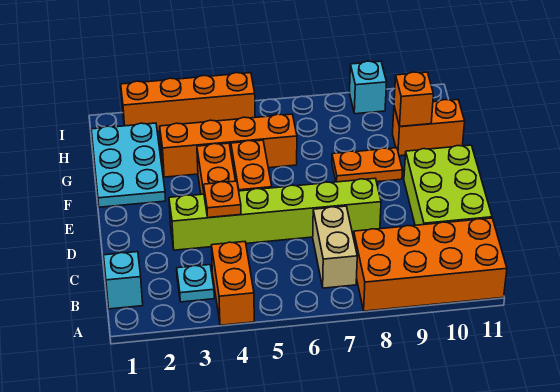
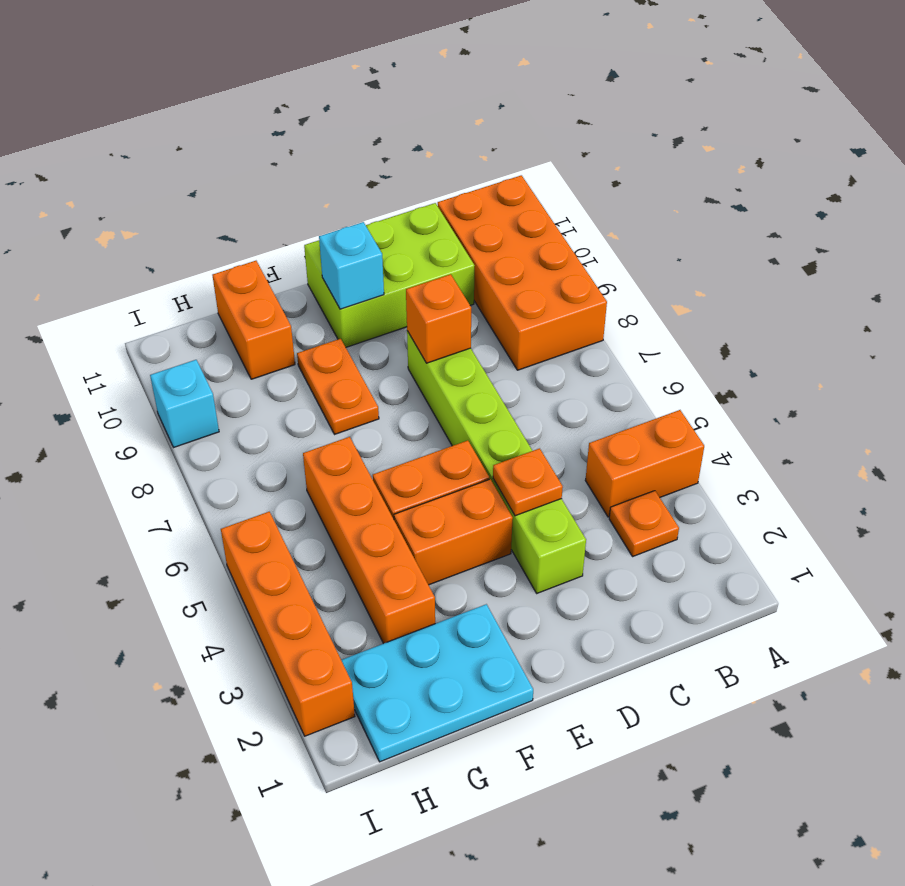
cyan 1x1 brick [104,252,143,309] -> cyan 1x1 brick moved to [319,222,384,309]
cyan 1x1 plate [177,265,214,302] -> orange 1x1 plate [609,491,679,556]
tan 1x2 brick [313,206,357,288] -> none
orange 1x1 brick [394,72,433,126] -> orange 1x1 brick moved to [406,274,471,363]

